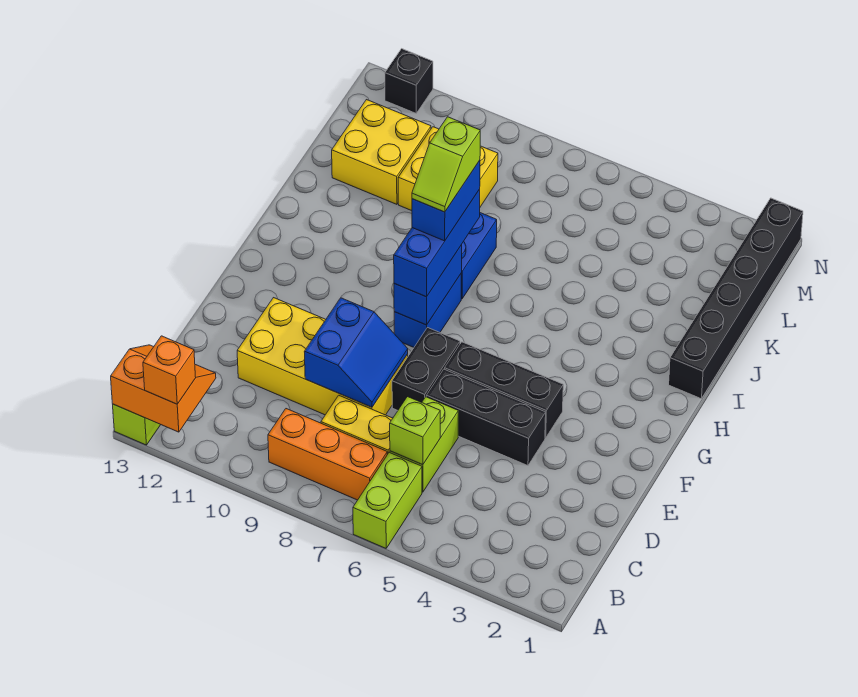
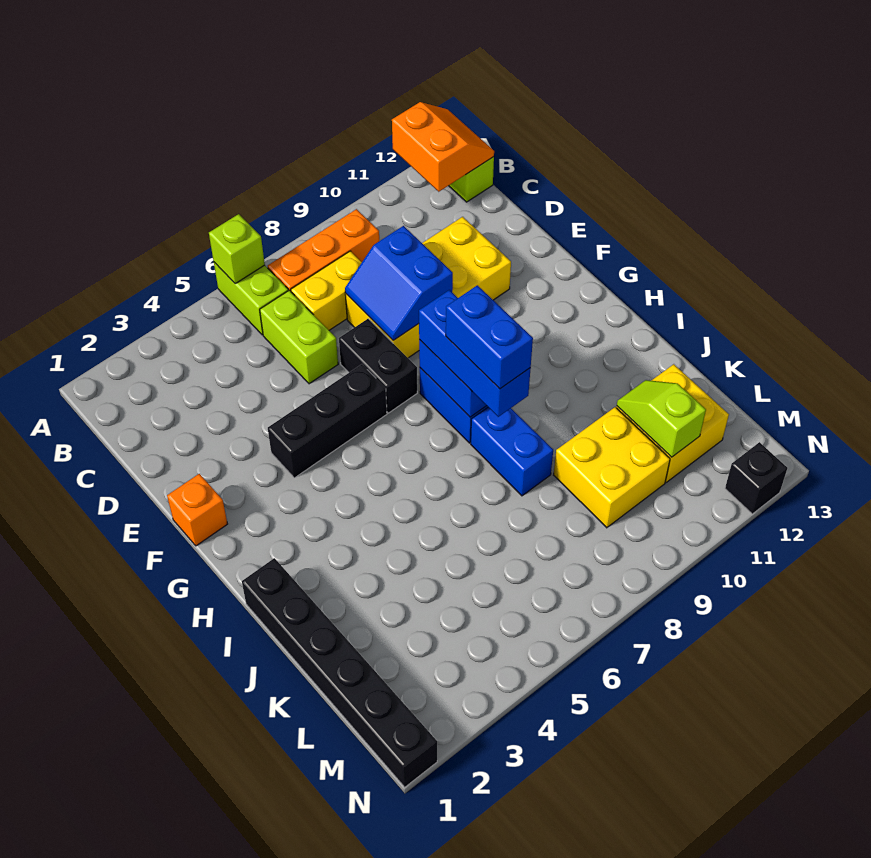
orange 2x2 slope [111,345,216,432] -> orange 2x2 slope turned to [392,102,494,192]
orange 1x1 brick [143,336,196,404] -> orange 1x1 brick moved to [167,474,227,546]
lime 1x1 brick [390,397,440,465] -> lime 1x1 brick moved to [209,214,265,284]
black 1x3 brick [426,369,546,466] -> none
lime 1x2 slope [412,117,480,212] -> lime 1x2 slope moved to [617,380,706,457]

